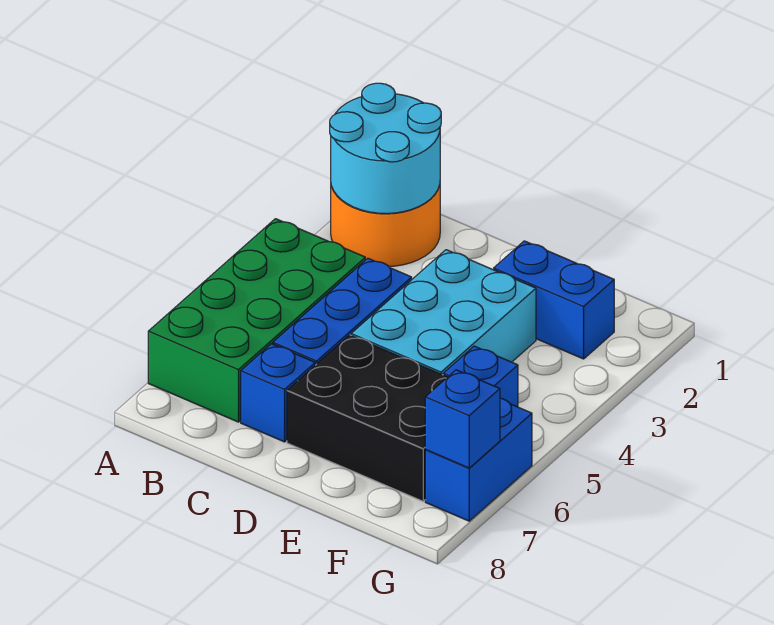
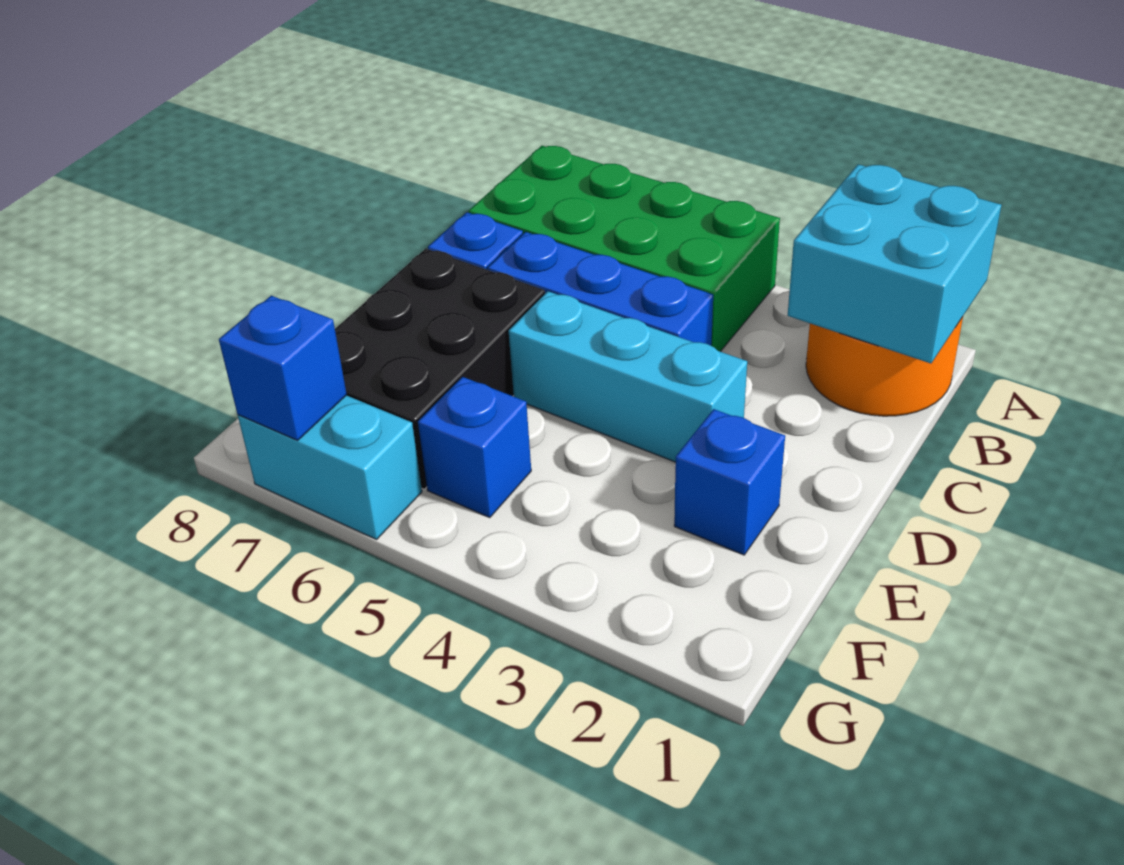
cyan 2x2 round brick [330,83,441,214] -> cyan 2x2 brick [787,164,1001,363]
cyan 2x3 brick [351,250,536,375] -> cyan 1x3 brick [509,291,747,462]
blue 1x2 brick [494,241,614,359] -> blue 1x1 brick [674,409,785,555]
blue 1x2 brick [425,398,532,521] -> cyan 1x2 brick [238,395,422,539]

